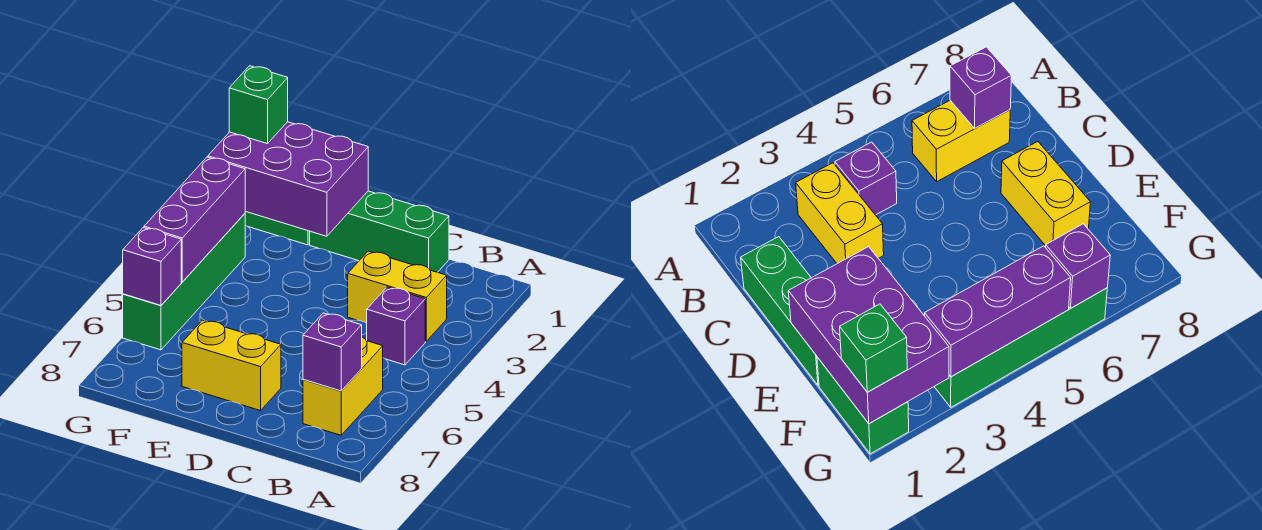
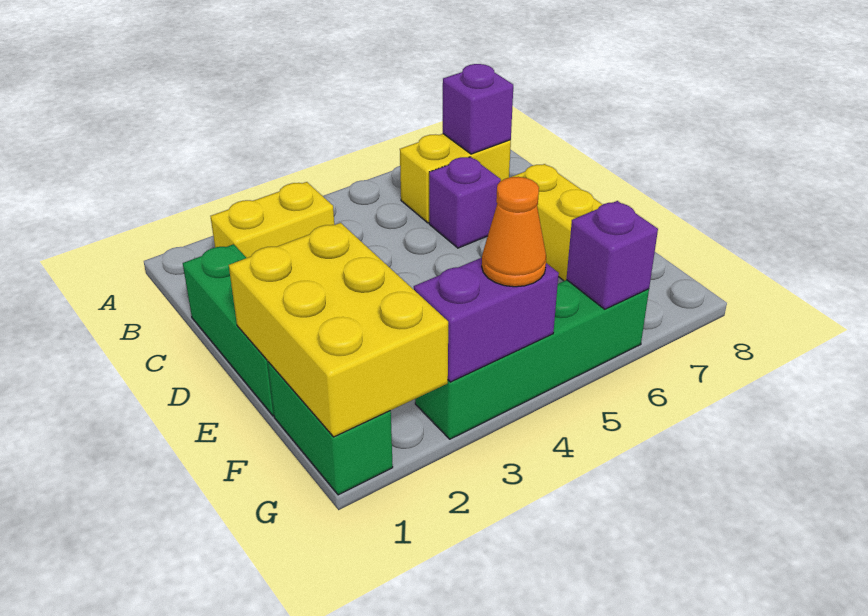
yellow 1x2 brick [348,251,447,341] -> yellow 1x2 brick turned to [210,182,334,258]
purple 1x1 brick [366,287,425,365] -> purple 1x1 brick moved to [429,157,501,248]
purple 2x3 brick [208,122,368,236] -> yellow 2x3 brick [229,223,448,437]
green 1x1 brick [229,66,288,144] -> none
purple 1x3 brick [144,157,245,282] -> purple 1x2 brick [414,258,559,382]
none -> orange 1x1 cone [482,177,546,287]

